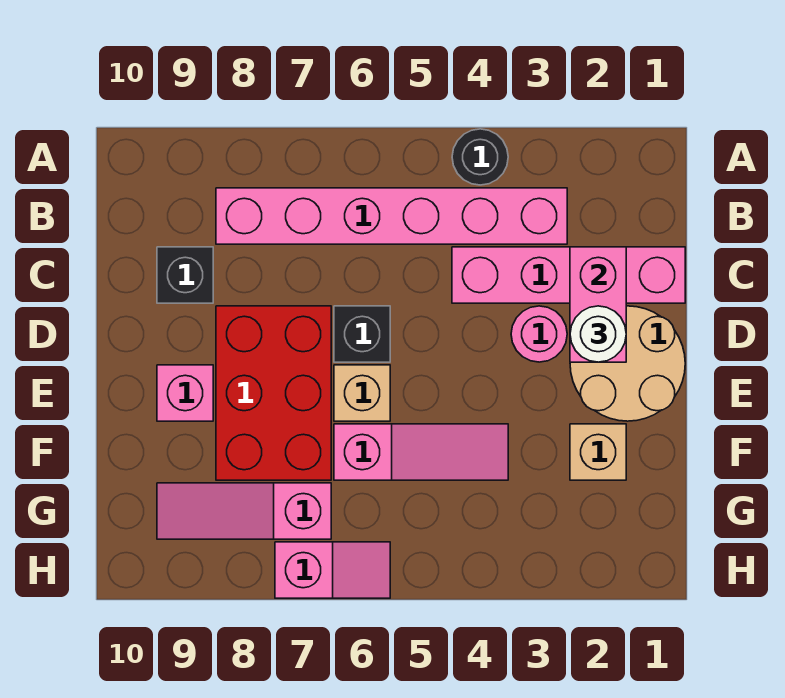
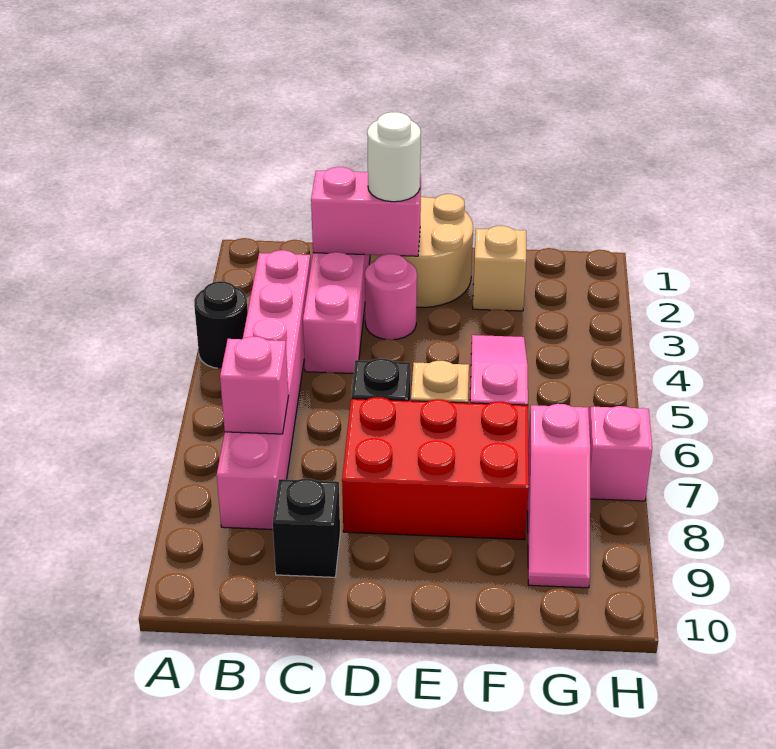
pink 1x1 brick [157,365,213,421] -> pink 1x1 brick moved to [220,337,289,434]

